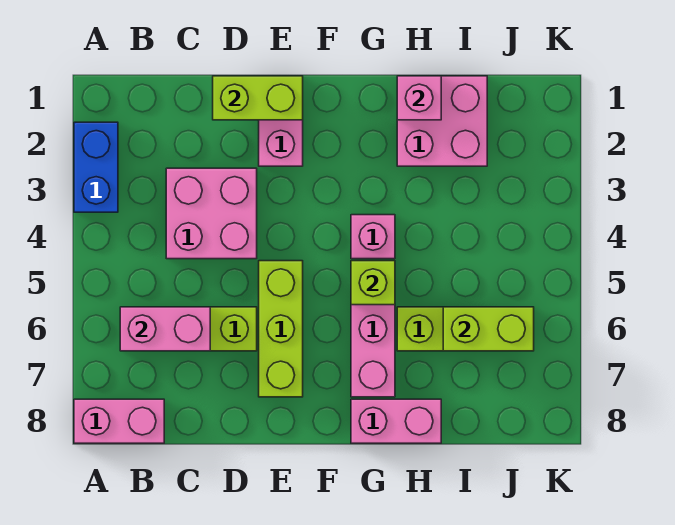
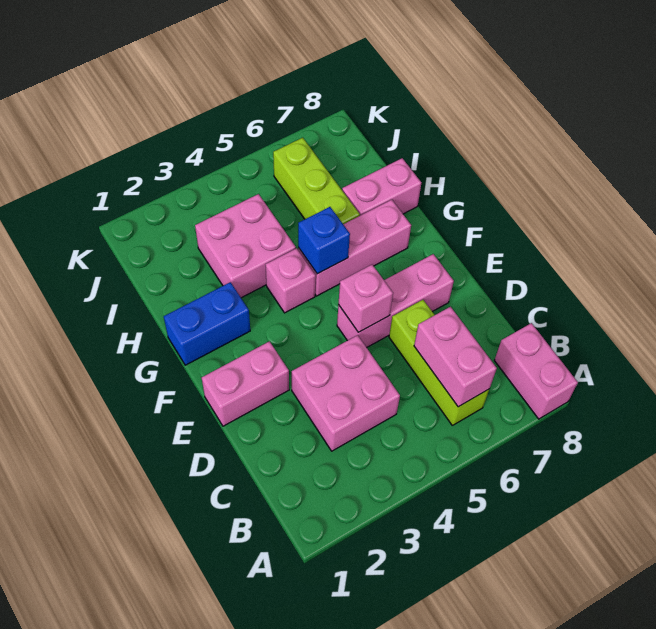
blue 1x2 brick [74,122,118,212] -> blue 1x2 brick moved to [164,282,250,365]
lime 1x2 brick [213,76,303,120] -> none
lime 1x3 brick [259,261,303,397] -> pink 1x3 brick [337,254,454,348]
lime 1x1 brick [351,261,395,305] -> blue 1x1 brick [298,207,350,274]
pink 1x2 brick [351,399,441,443] -> pink 1x2 brick turned to [342,158,421,216]
pink 2x2 brick [397,76,487,166] -> pink 2x2 brick moved to [195,194,296,298]
pink 1x1 brick [397,76,441,120] -> pink 1x1 brick moved to [338,265,393,332]
lime 1x2 brick [443,307,534,351] -> none

